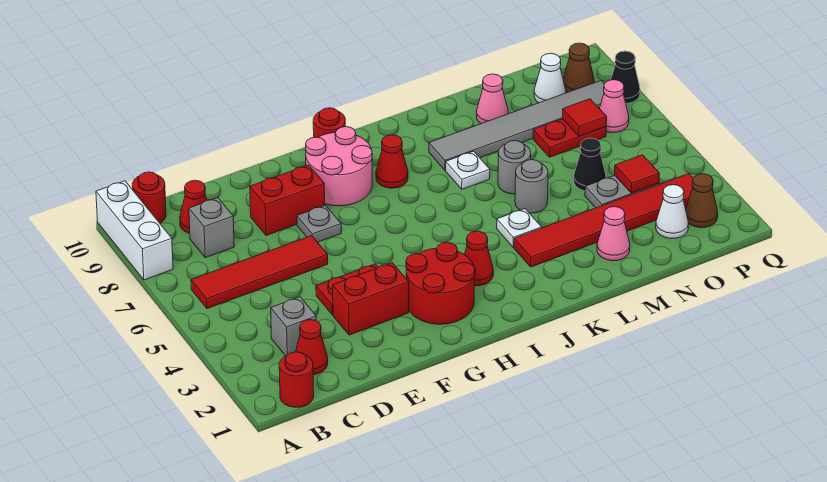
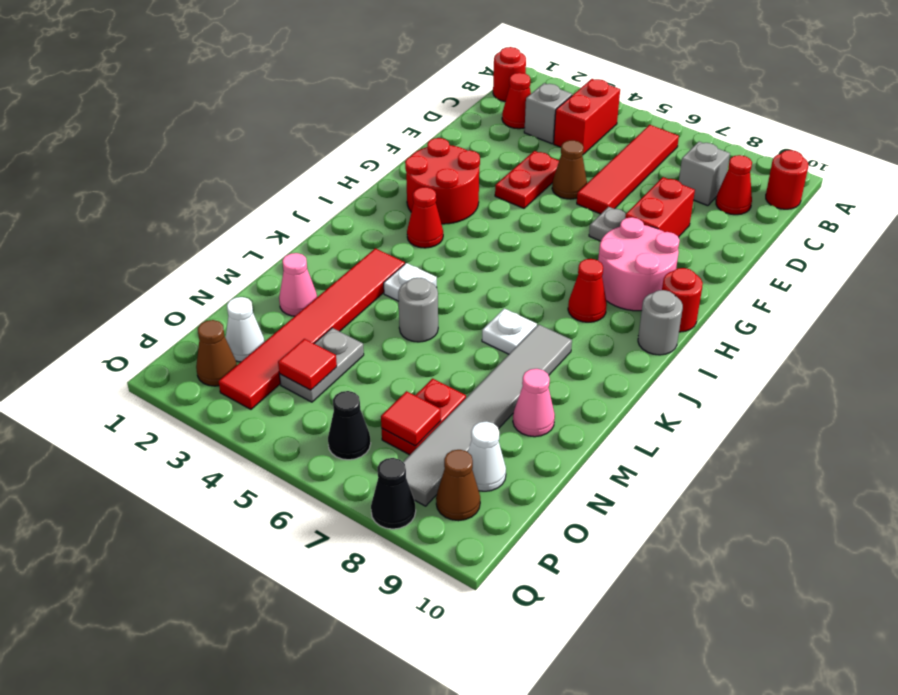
white 1x3 brick [96,181,173,280] -> none
red 1x2 brick [333,263,409,335] -> red 1x2 brick moved to [554,79,620,154]
none -> brown 1x1 cone [552,140,587,199]
grey 1x1 round brick [498,141,531,194] -> grey 1x1 round brick moved to [638,290,683,355]
black 1x1 cone [574,138,606,191] -> black 1x1 cone moved to [328,391,371,460]
pink 1x1 cone [599,80,629,133] -> none

